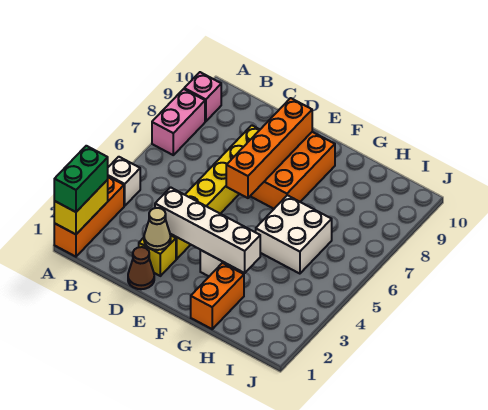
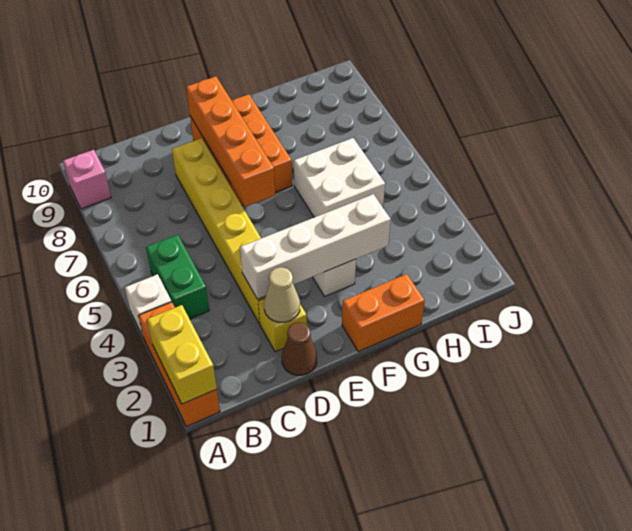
green 1x2 brick [54,146,108,212] -> green 1x2 brick moved to [146,235,209,319]
pink 1x2 brick [152,89,205,155] -> none
orange 1x2 brick [191,263,244,329] -> orange 1x2 brick turned to [342,274,425,352]

